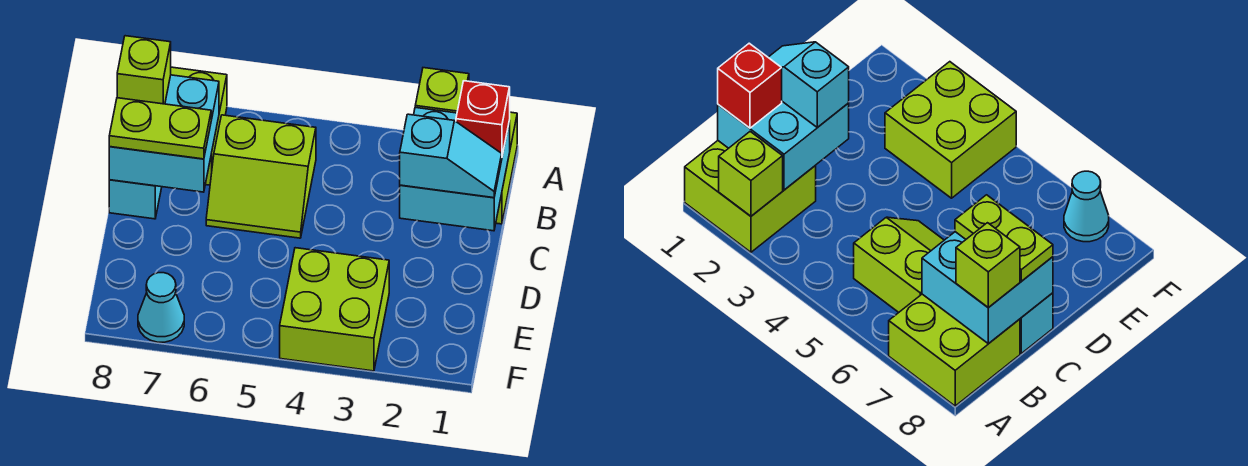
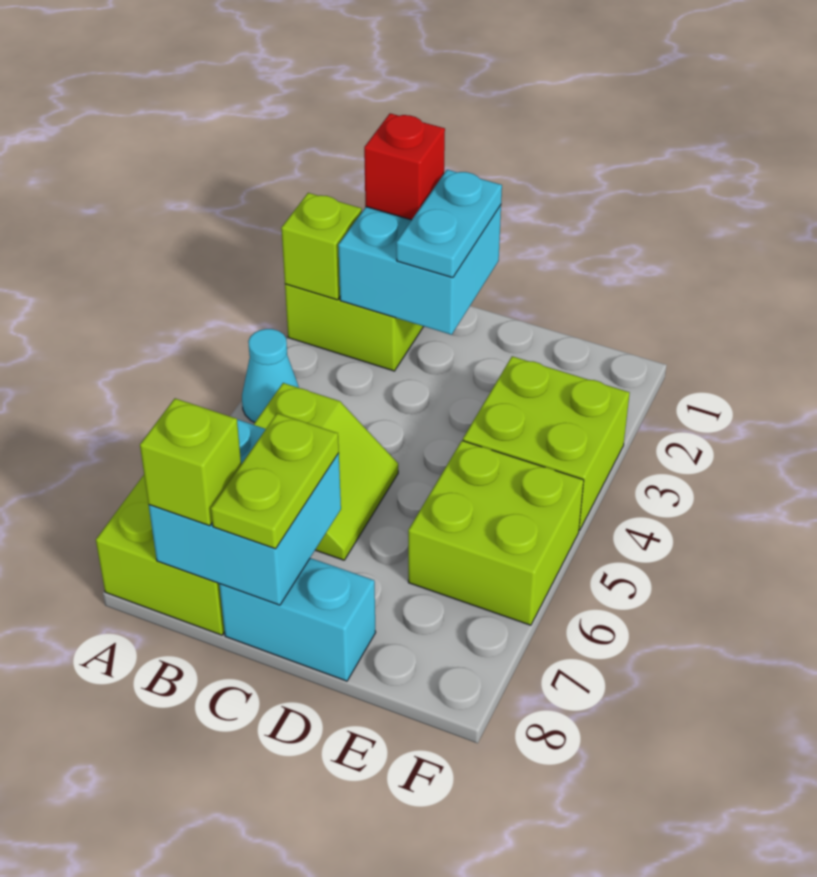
cyan 1x2 slope [400,114,502,198] -> cyan 1x2 plate [396,170,502,278]
cyan 1x1 brick [109,180,162,219] -> cyan 1x2 brick [219,558,376,681]
none -> lime 2x2 brick [408,441,584,625]
cyan 1x1 cone [138,273,184,342] -> cyan 1x1 cone moved to [242,329,299,422]

